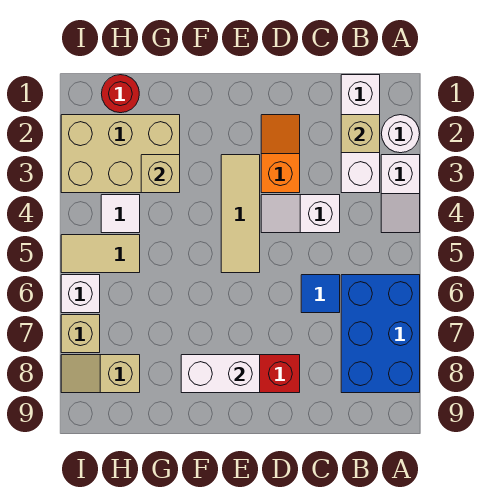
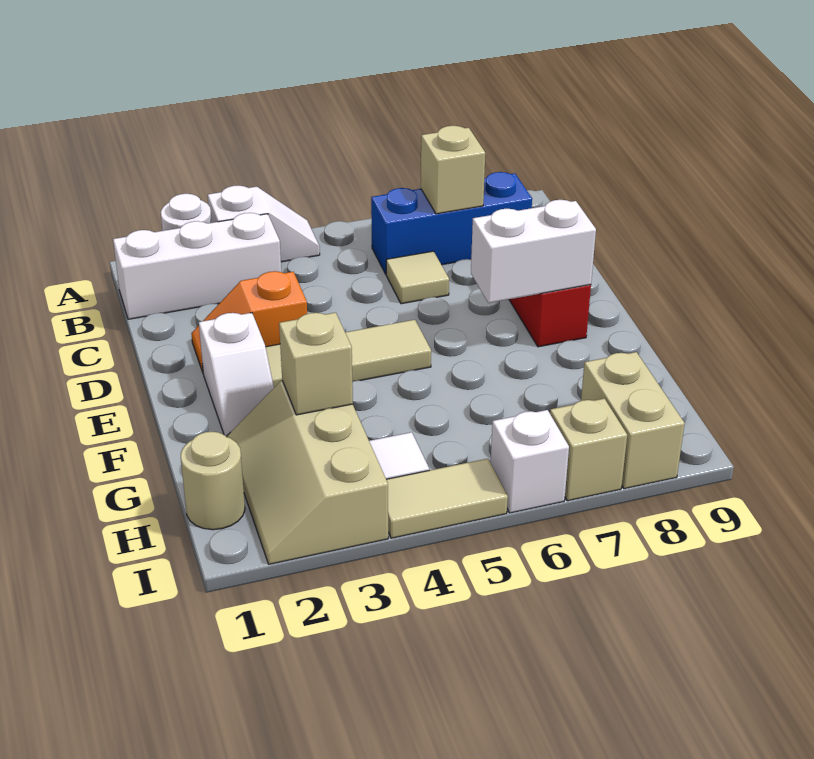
blue 2x3 brick [341,275,420,393] -> blue 1x3 brick [371,172,532,274]
tan 1x1 brick [341,115,380,153] -> tan 1x1 brick moved to [421,126,485,214]
white 1x2 slope [261,195,340,233] -> white 1x2 slope moved to [199,313,274,437]
blue 1x1 tile [301,275,340,313] -> tan 1x1 tile [386,251,449,304]
white 1x2 brick [181,355,260,393] -> white 1x2 brick turned to [471,200,596,303]
tan 2x3 brick [61,115,180,193] -> tan 2x3 slope [227,381,388,564]
red 1x1 round brick [101,75,139,113] -> tan 1x1 round brick [181,432,245,530]
tan 1x2 tile [61,235,140,273] -> tan 1x2 tile turned to [386,459,508,538]
tan 1x2 slope [61,355,140,393] -> tan 1x2 brick [581,352,685,489]

